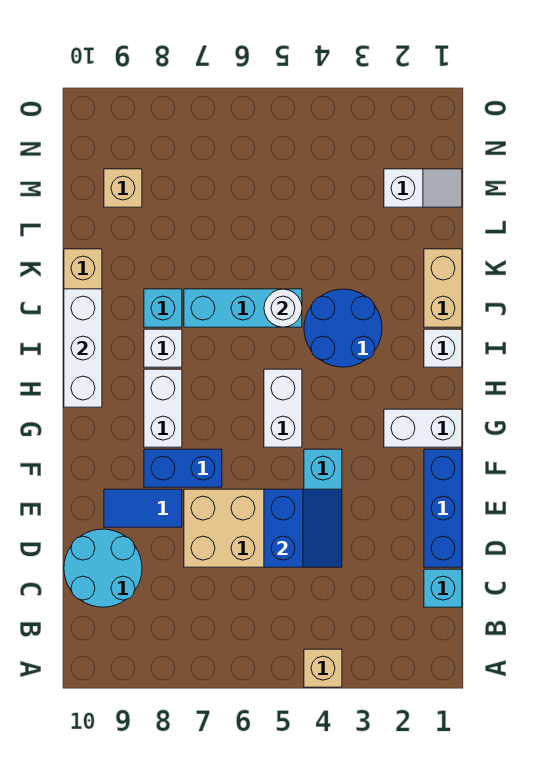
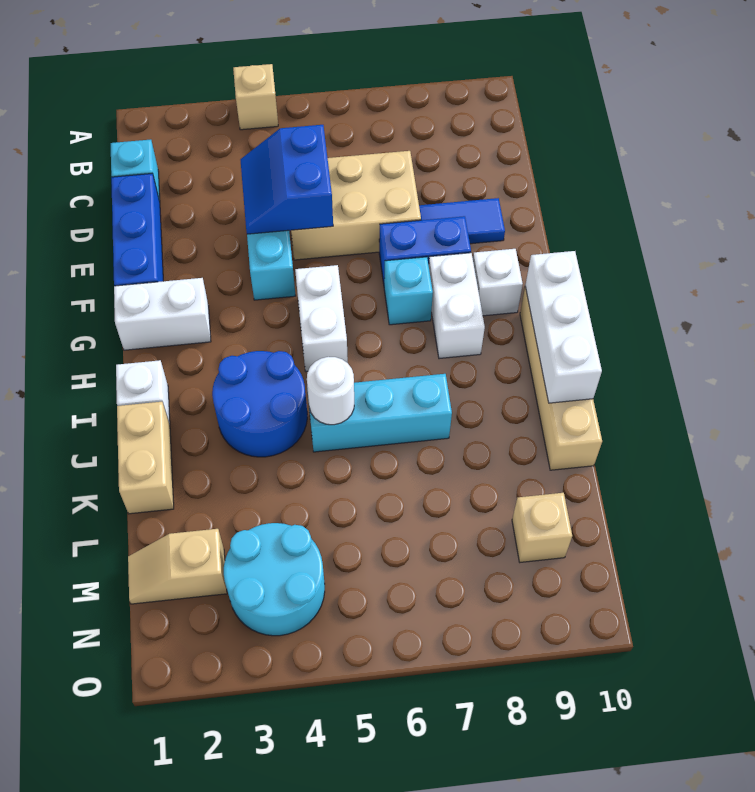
cyan 2x2 round brick [64,529,142,607] -> cyan 2x2 round brick moved to [224,523,325,636]
white 1x1 brick [144,329,182,367] -> white 1x1 brick moved to [473,249,523,316]
cyan 1x1 brick [144,289,182,327] -> cyan 1x1 brick moved to [384,257,433,325]
white 1x2 slope [384,169,462,207] -> tan 1x2 slope [128,529,227,604]

